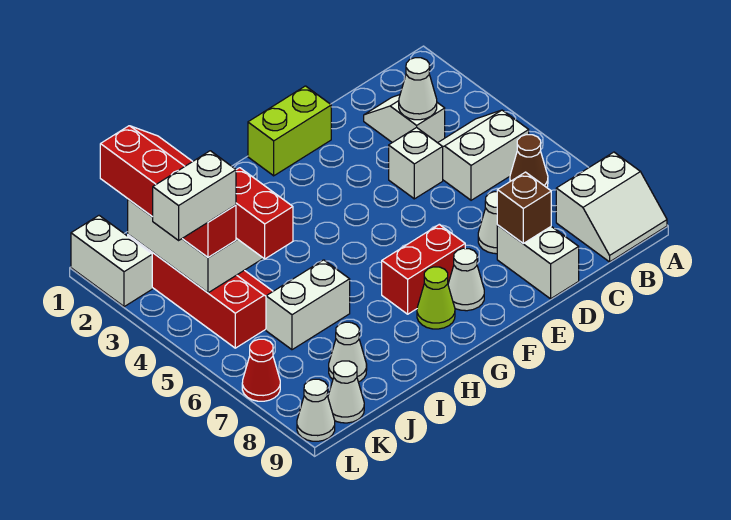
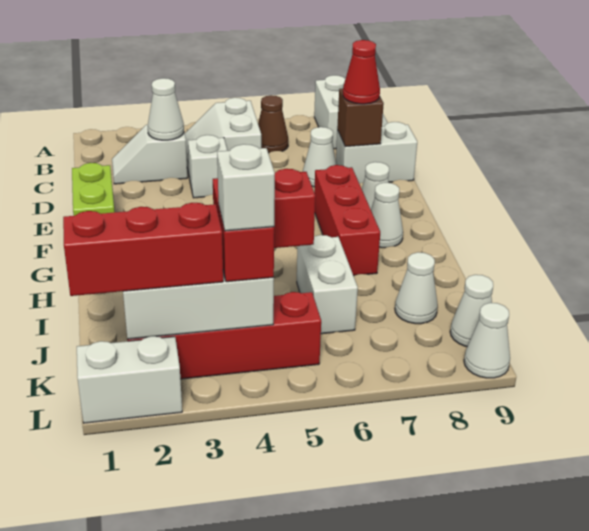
red 1x2 brick [382,224,465,314] -> red 1x3 brick [314,165,380,276]
lime 1x1 cone [417,267,455,329] -> white 1x1 cone [371,183,403,248]
white 1x2 brick [153,151,236,240] -> white 1x1 brick [217,144,275,231]
red 1x1 cone [242,339,280,401] -> red 1x1 cone moved to [343,40,380,104]

